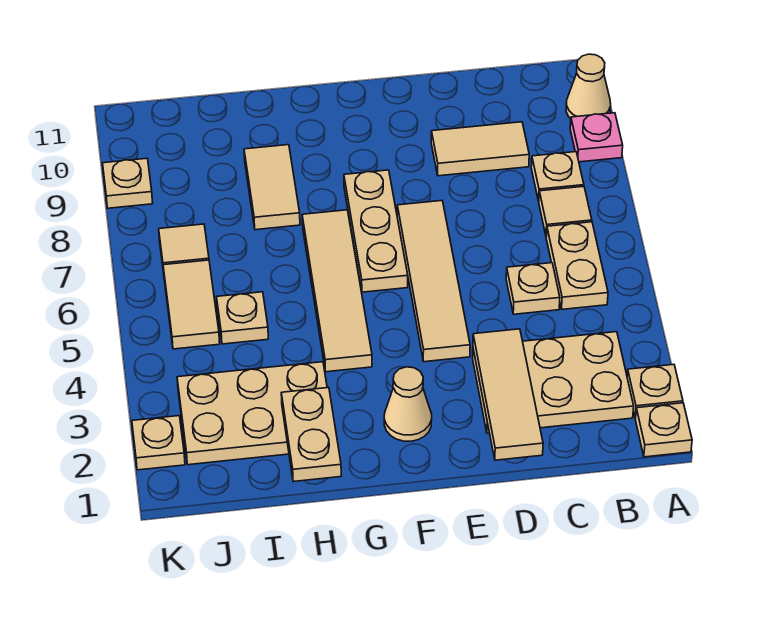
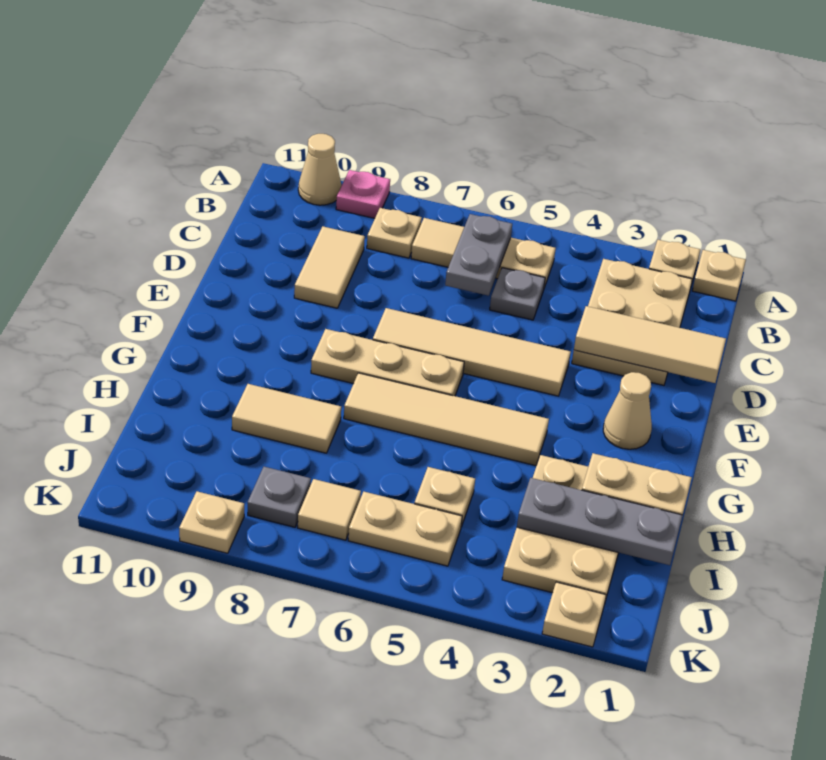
none -> grey 1x2 plate [445,214,512,296]
tan 1x1 plate [506,263,560,314] -> grey 1x1 plate [490,268,545,320]
none -> grey 1x3 plate [517,478,682,565]
tan 1x2 tile [163,260,220,349] -> tan 1x2 plate [348,492,462,566]
none -> grey 1x1 plate [248,467,311,527]

